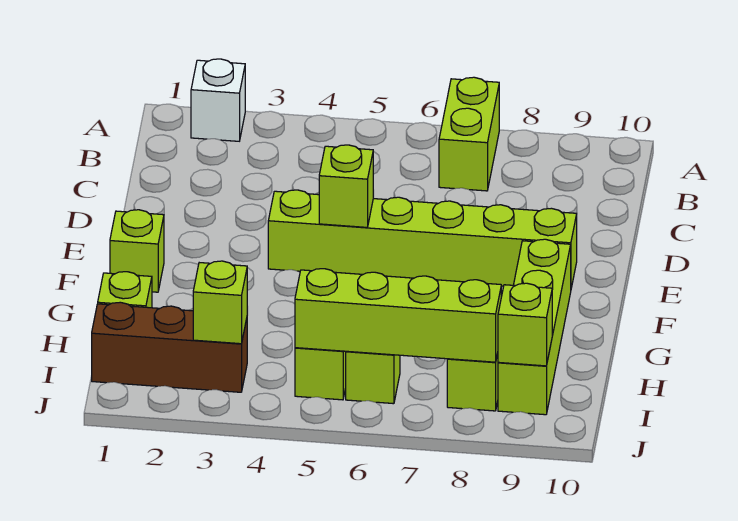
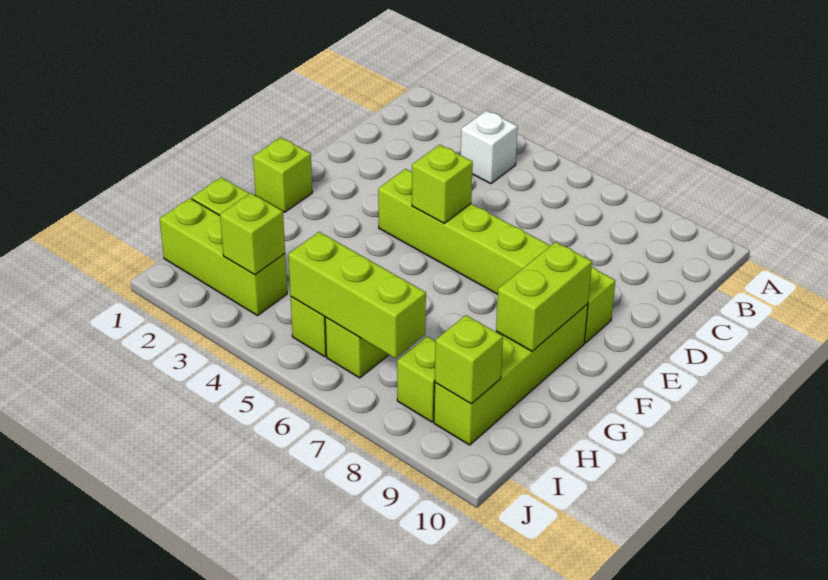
white 1x1 brick [191,59,245,141] -> white 1x1 brick moved to [461,110,518,184]
lime 1x2 brick [439,77,499,191] -> lime 1x2 brick moved to [496,242,592,351]
brown 1x3 brick [92,302,247,392] -> lime 1x3 brick [160,198,287,315]
lime 1x4 brick [295,269,501,362] -> lime 1x3 brick [288,232,426,359]

